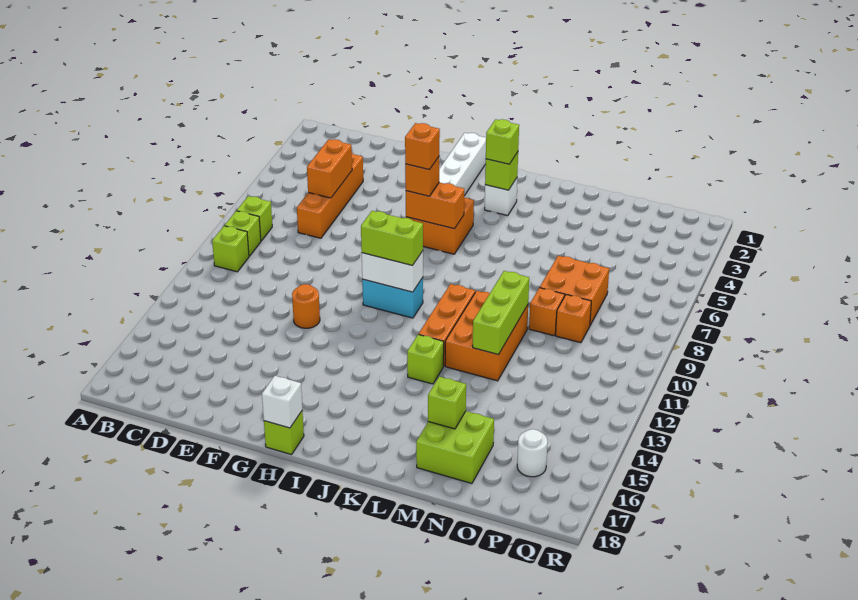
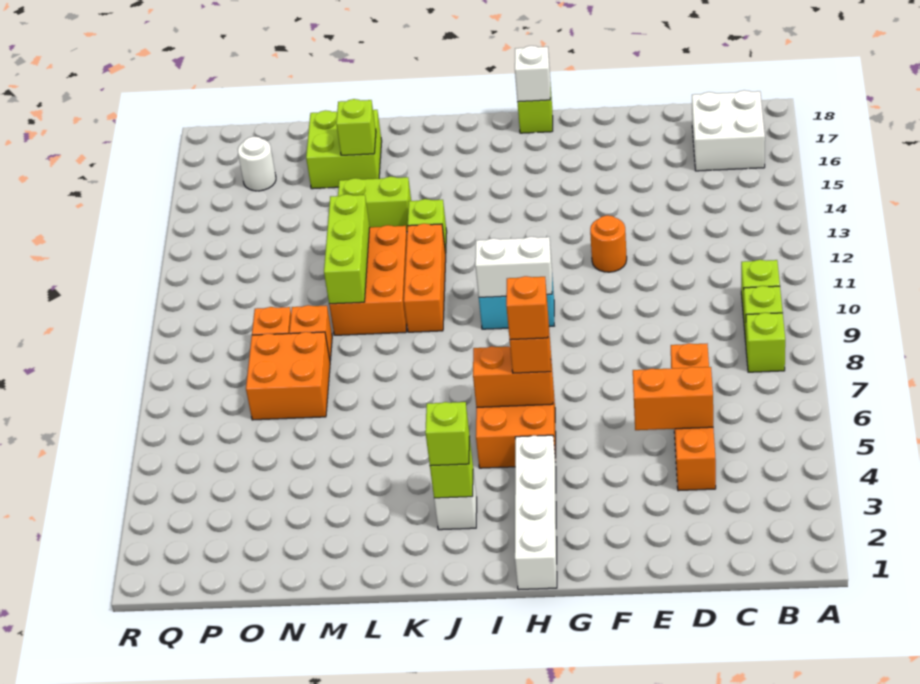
none -> white 2x2 brick [692,90,765,171]
orange 1x2 brick [307,139,352,198] -> orange 1x2 brick turned to [633,367,713,430]
lime 1x2 brick [361,211,423,266] -> lime 1x2 brick moved to [338,177,411,231]

